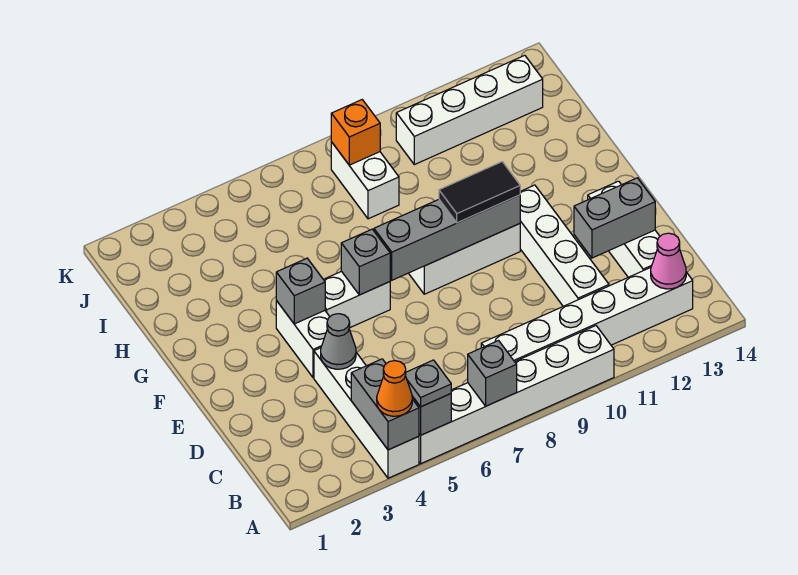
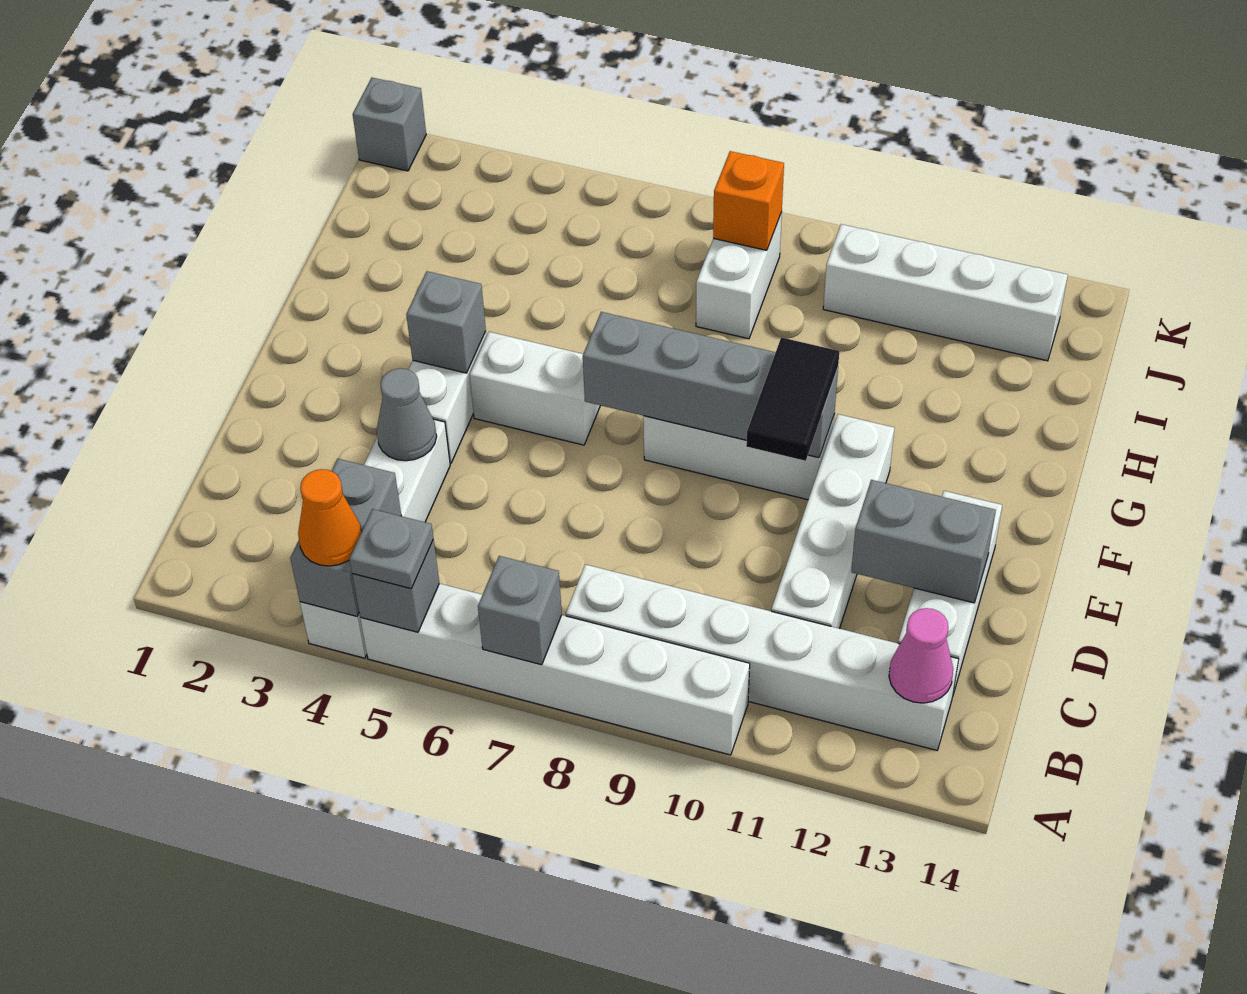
grey 1x1 brick [341,229,390,295] -> grey 1x1 brick moved to [353,78,426,171]
black 1x2 tile [439,162,520,223] -> black 1x2 tile turned to [746,337,839,461]

